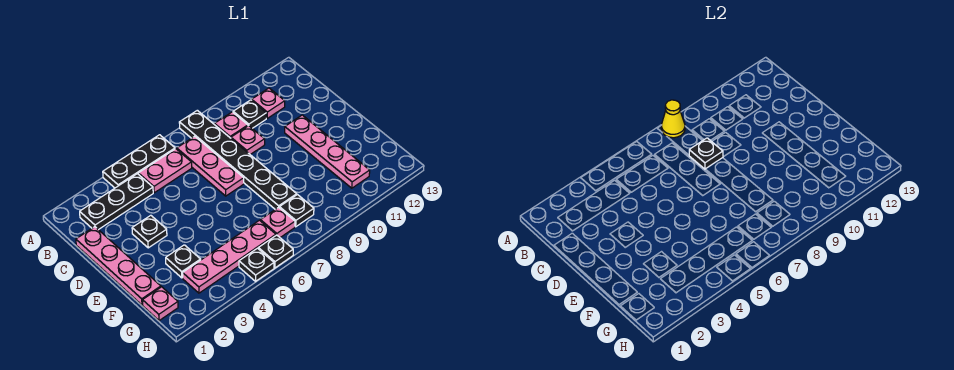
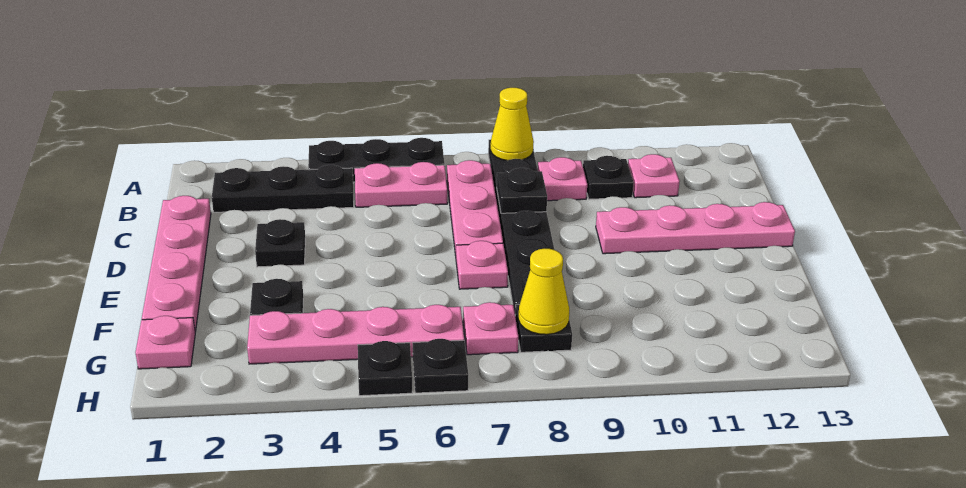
pink 1x1 plate [231,126,265,154] -> pink 1x1 plate moved to [456,241,508,289]
pink 1x4 plate [285,115,370,188] -> pink 1x4 plate turned to [596,202,795,254]
none -> yellow 1x1 cone [518,249,569,335]

